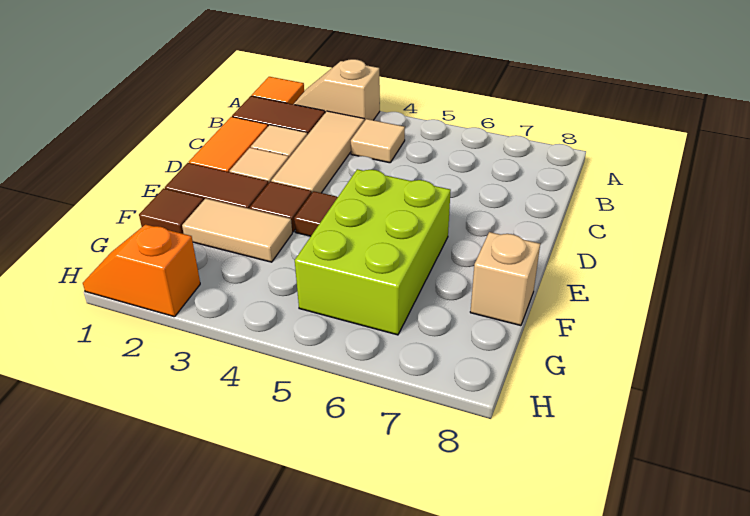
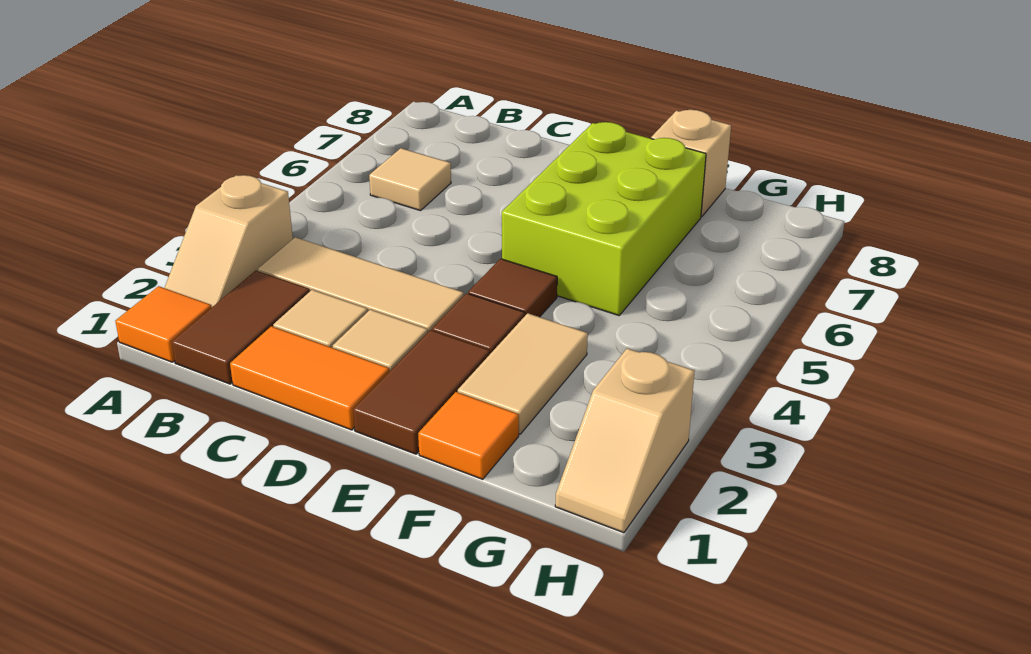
tan 1x1 tile [351,119,405,163] -> tan 1x1 tile moved to [369,148,451,211]
lime 2x3 brick [295,169,451,335] -> lime 2x3 brick turned to [502,122,706,315]
brown 1x1 tile [139,188,204,234] -> orange 1x1 tile [418,392,519,479]
orange 1x2 slope [83,224,200,317] -> tan 1x2 slope [555,348,695,533]

